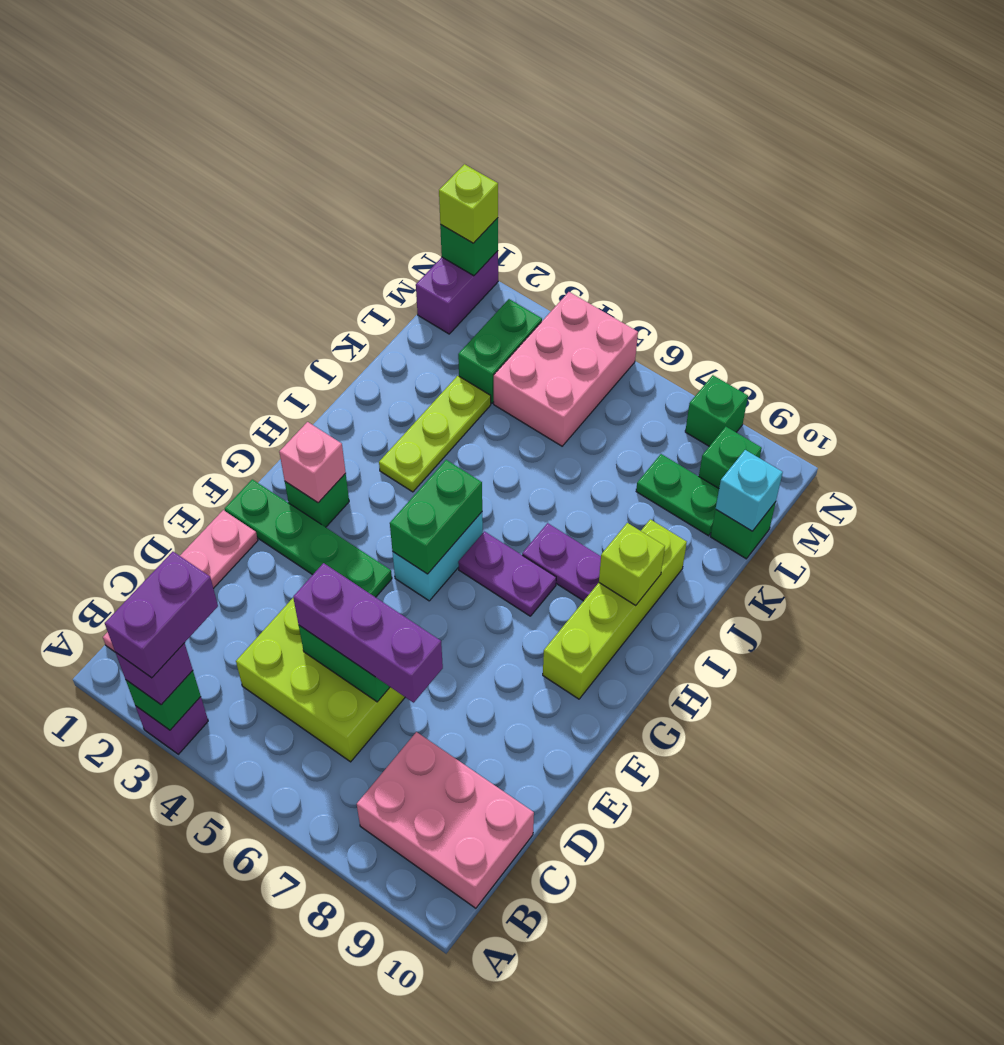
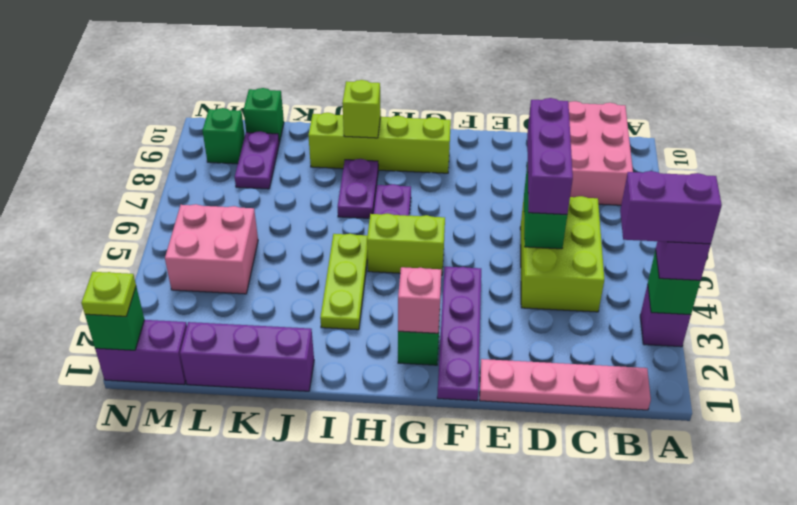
green 1x4 plate [225,479,392,597] -> purple 1x4 plate [437,267,481,401]
cyan 1x2 brick [393,512,483,601] -> lime 1x2 brick [367,214,445,275]
green 1x2 brick [390,460,482,574] -> none
lime 1x3 plate [379,376,491,492] -> lime 1x3 plate turned to [320,234,368,330]
none -> purple 1x3 brick [180,322,314,391]
green 1x2 brick [458,299,542,403] -> none
pink 2x3 brick [494,292,638,446] -> pink 2x2 brick [165,204,258,294]
green 1x2 plate [636,454,719,536] -> purple 1x2 plate [235,131,279,189]
cyan 1x1 brick [716,450,783,531] -> none
lime 1x1 brick [439,164,498,243] -> lime 1x1 plate [81,272,136,316]
green 1x1 brick [685,375,748,446] -> none

